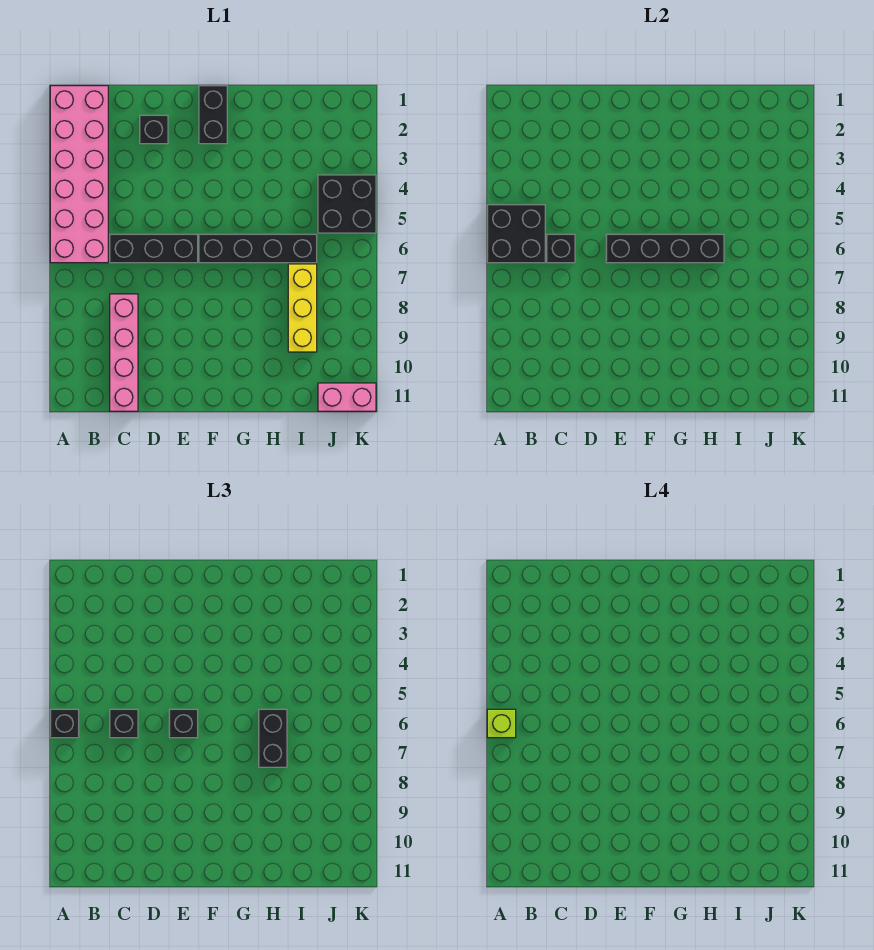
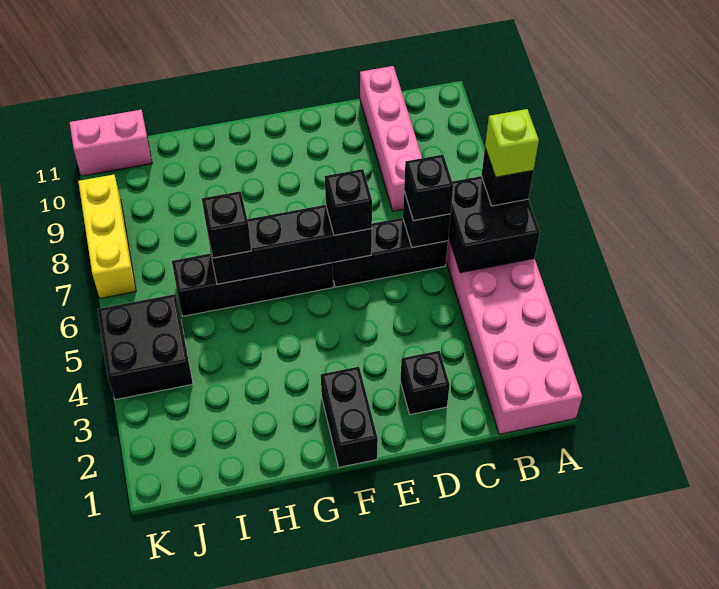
black 1x2 brick [259,709,287,767] -> black 1x1 brick [202,191,251,258]
yellow 1x3 brick [288,264,317,352] -> yellow 1x3 brick moved to [78,175,136,298]

